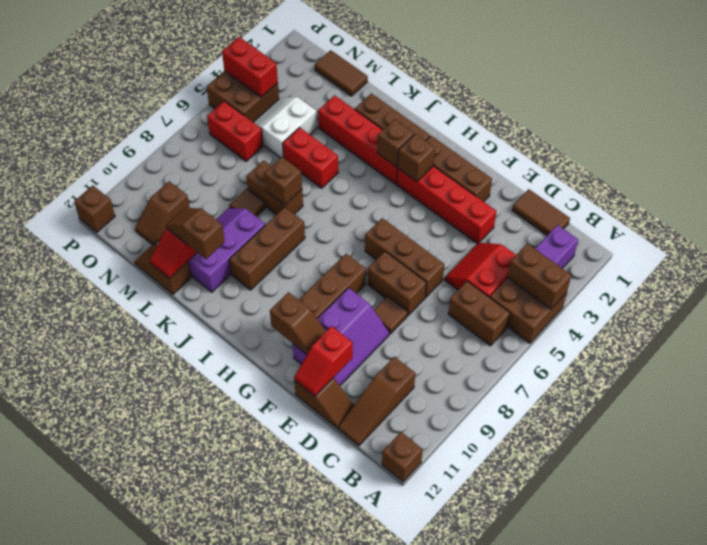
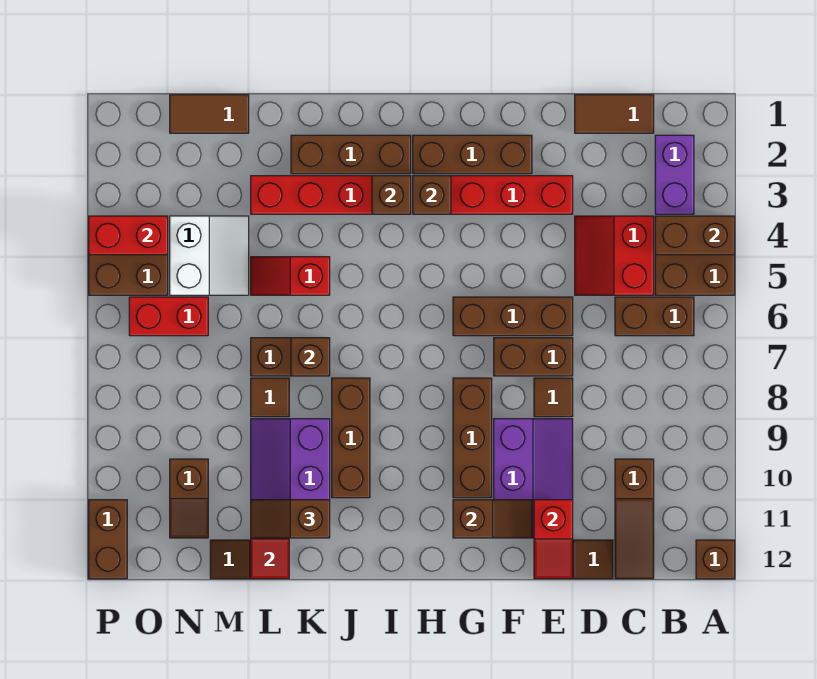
red 1x2 brick [283,127,338,188] -> red 1x2 slope [251,257,330,295]
white 2x2 slope [253,97,317,158] -> white 2x2 slope turned to [170,216,249,295]
brown 1x1 brick [74,185,115,232] -> brown 1x2 brick [89,500,127,579]

